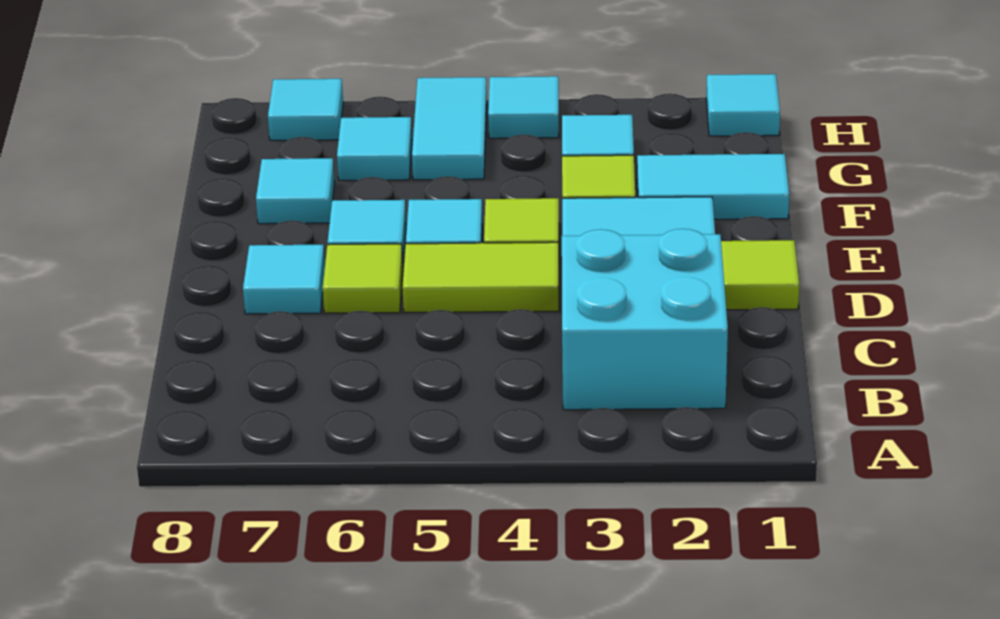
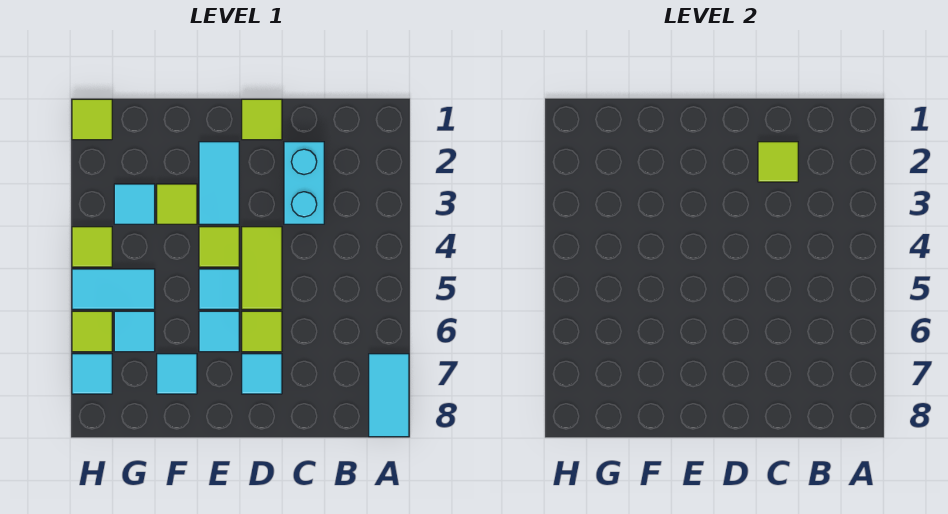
cyan 2x2 brick [562,229,728,410] -> cyan 1x2 brick [284,142,324,224]
none -> lime 1x1 tile [758,142,798,182]
cyan 1x2 tile [637,154,789,219] -> cyan 1x2 tile moved to [369,354,409,437]
cyan 1x1 tile [706,74,780,136] -> lime 1x1 tile [72,99,112,140]
cyan 1x1 tile [488,76,559,138] -> lime 1x1 tile [72,227,112,267]
none -> lime 1x1 tile [72,311,112,352]

